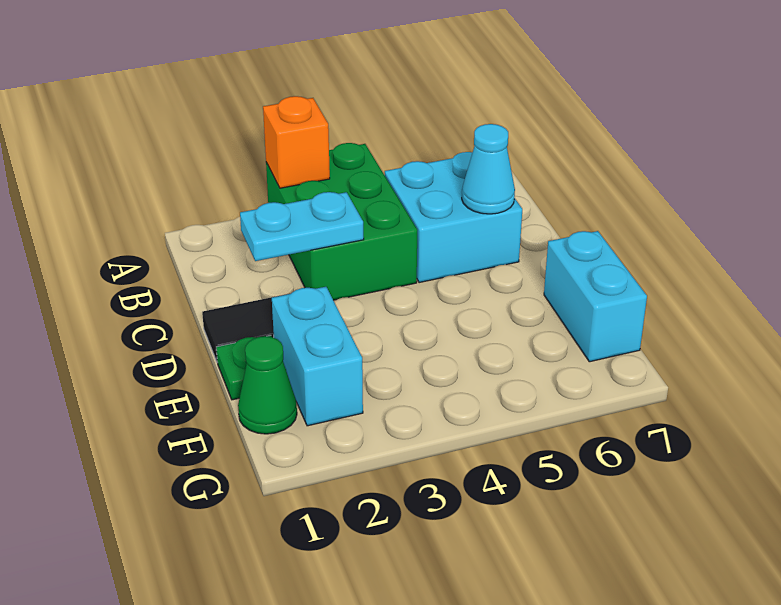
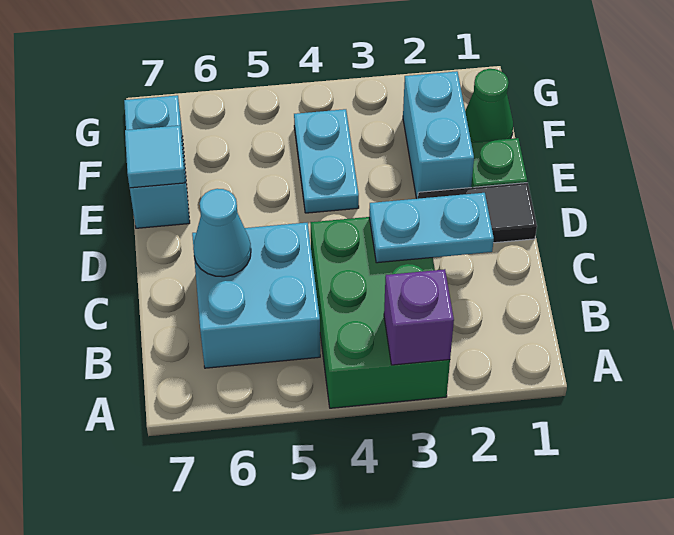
orange 1x1 brick [263,96,330,188] -> purple 1x1 brick [384,269,454,365]
none -> cyan 1x2 plate [294,109,359,213]
none -> cyan 1x1 tile [125,125,185,188]

